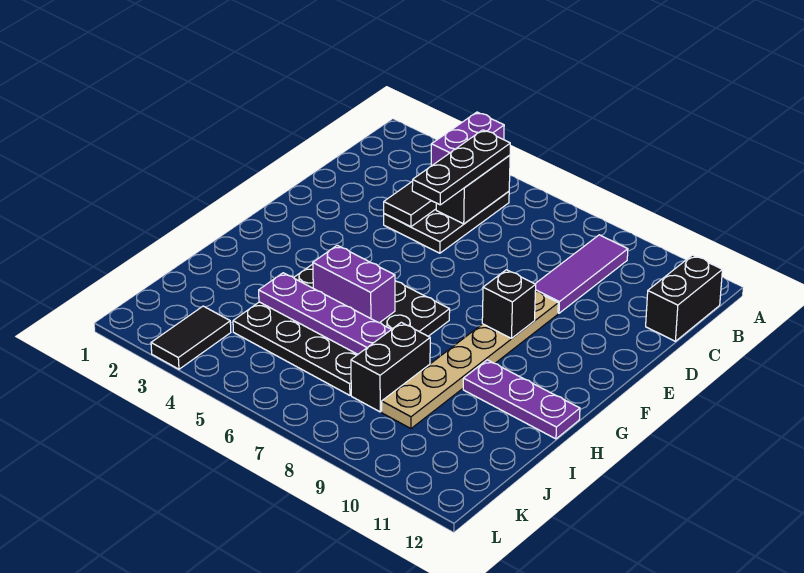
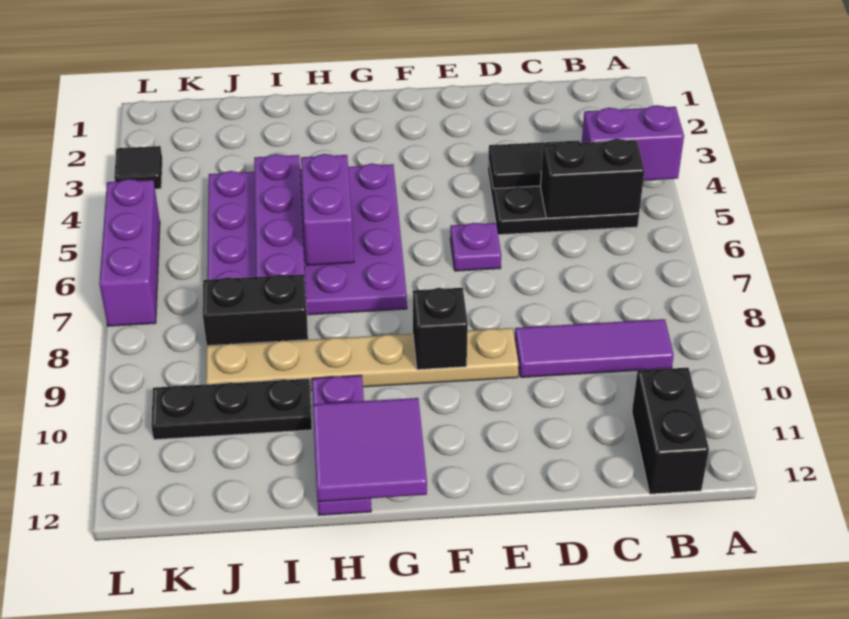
black 1x3 plate [412,130,510,205] -> black 1x3 plate moved to [151,378,312,440]
black 1x2 brick [646,255,722,341] -> black 1x2 brick turned to [632,368,709,494]
none -> purple 1x1 plate [450,223,501,271]
black 4x4 plate [233,264,450,395] -> purple 4x4 plate [207,163,407,315]
none -> purple 2x2 tile [313,398,427,502]
black 1x2 tile [151,306,231,369] -> black 1x1 tile [114,146,162,189]
none -> purple 1x3 brick [99,179,160,326]

